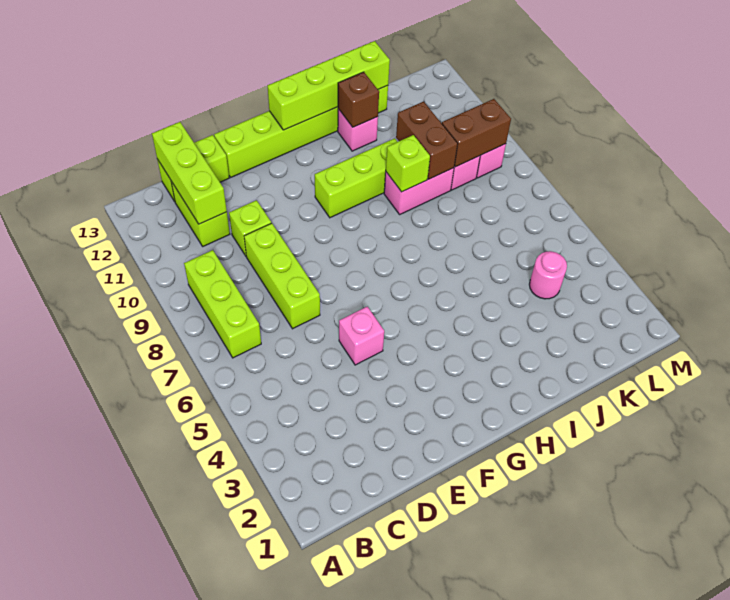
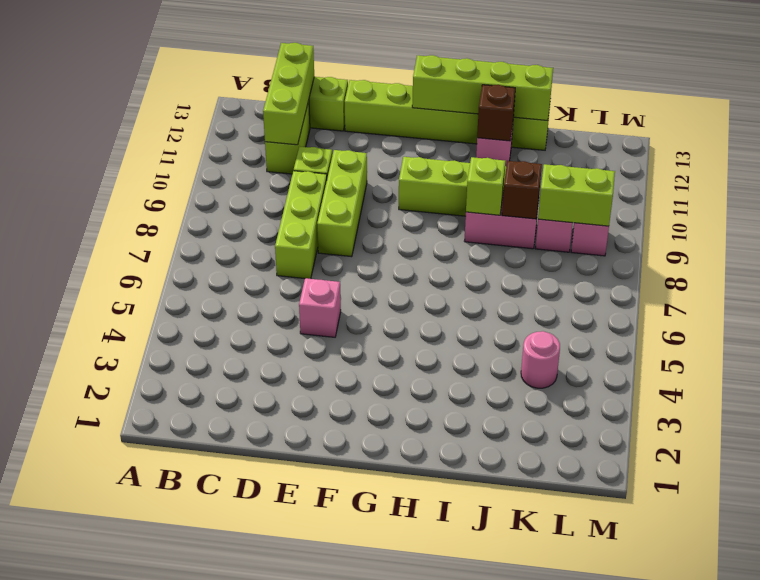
lime 1x3 brick [184,250,261,358] -> lime 1x3 brick moved to [317,150,367,257]
brown 1x2 brick [396,102,458,179] -> brown 1x1 brick [502,161,542,219]
brown 1x2 brick [442,99,511,167] -> lime 1x2 brick [538,164,615,226]

